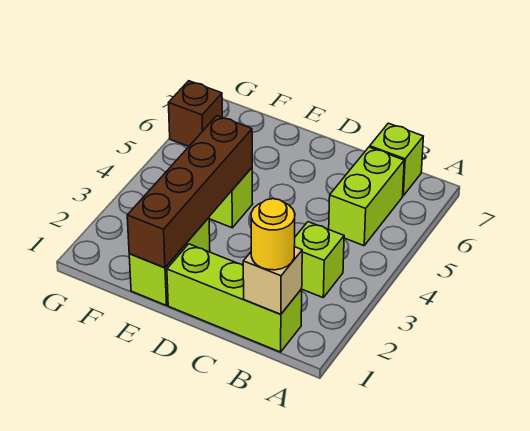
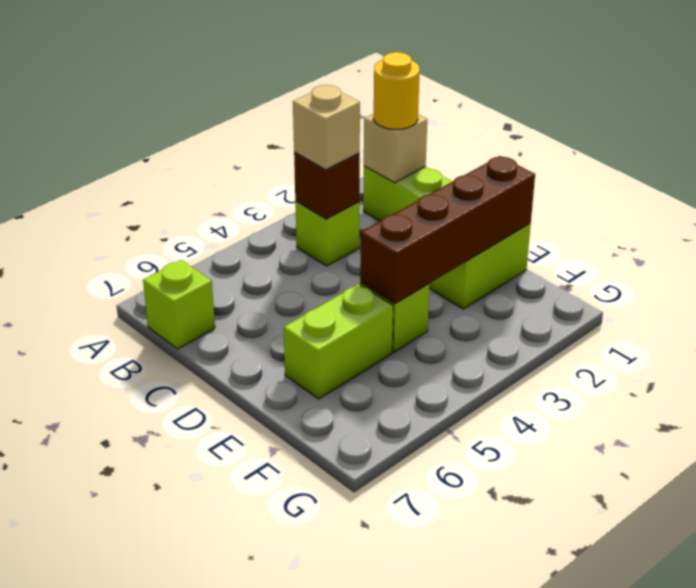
none -> tan 1x1 brick [293,85,360,170]
lime 1x2 brick [329,147,404,246] -> lime 1x2 brick moved to [283,284,393,399]
brown 1x1 brick [169,81,222,146] -> brown 1x1 brick moved to [294,152,360,219]

